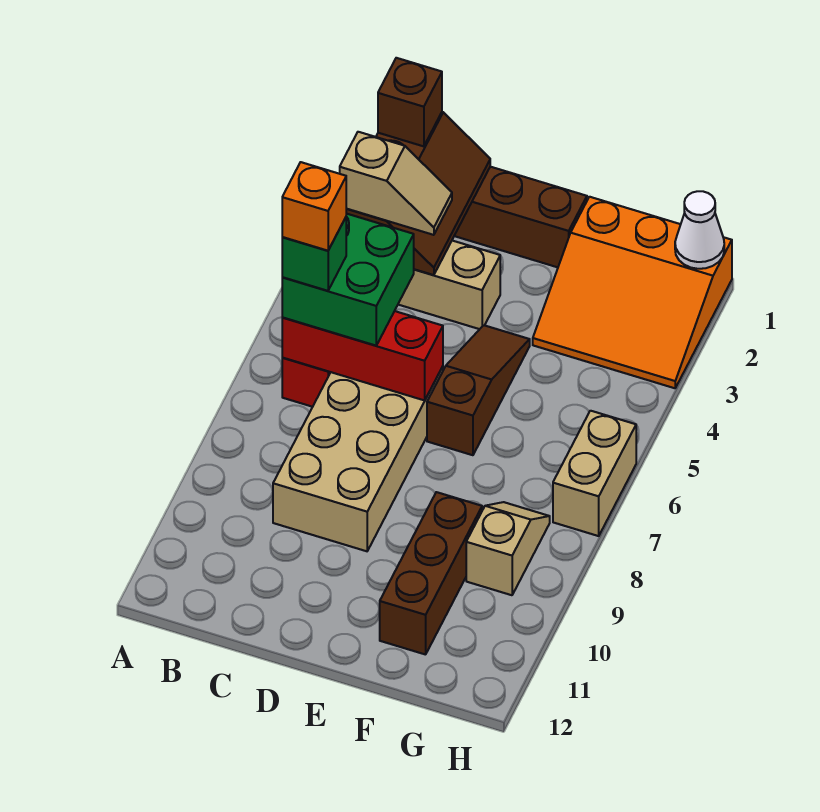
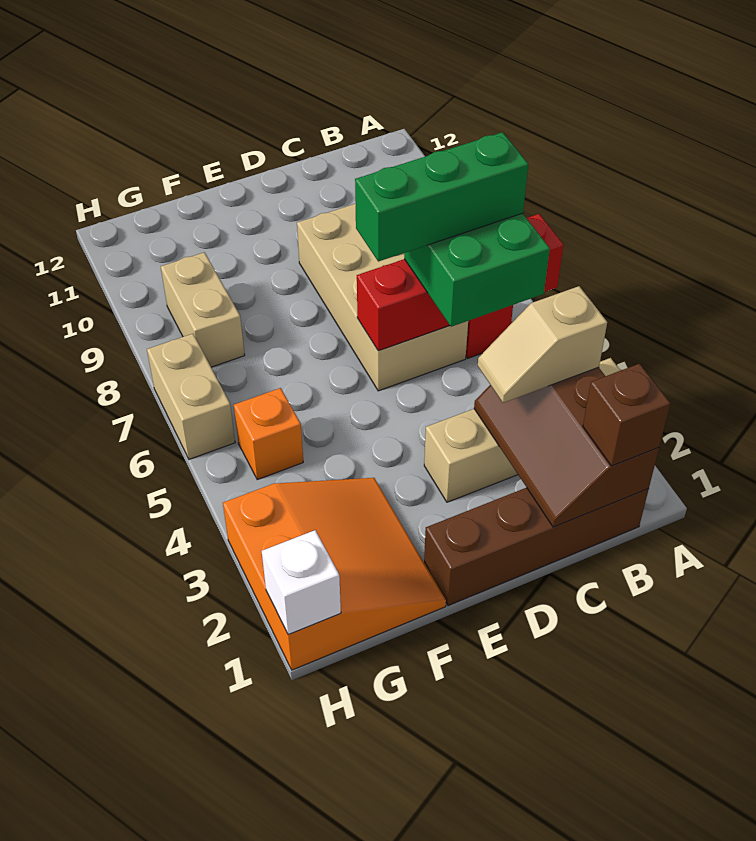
red 1x3 brick [282,311,443,400] -> red 1x4 brick [357,214,563,351]
green 1x1 brick [282,217,346,291] -> green 1x3 brick [355,132,528,261]
orange 1x1 brick [282,162,346,251] -> orange 1x1 brick moved to [234,388,303,480]
brown 1x3 slope [427,325,530,455] -> none
orange 3x3 slope [533,197,732,388] -> orange 3x3 slope turned to [223,478,446,670]
brown 1x3 brick [380,492,482,655] -> none
tan 1x2 slope [466,502,550,595] -> tan 1x2 brick [161,252,245,367]
white 1x1 cone [675,191,724,269] -> white 1x1 brick [262,530,341,635]

